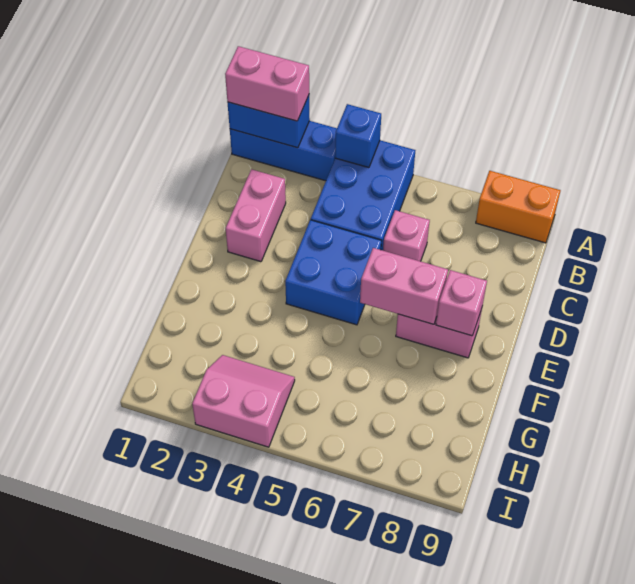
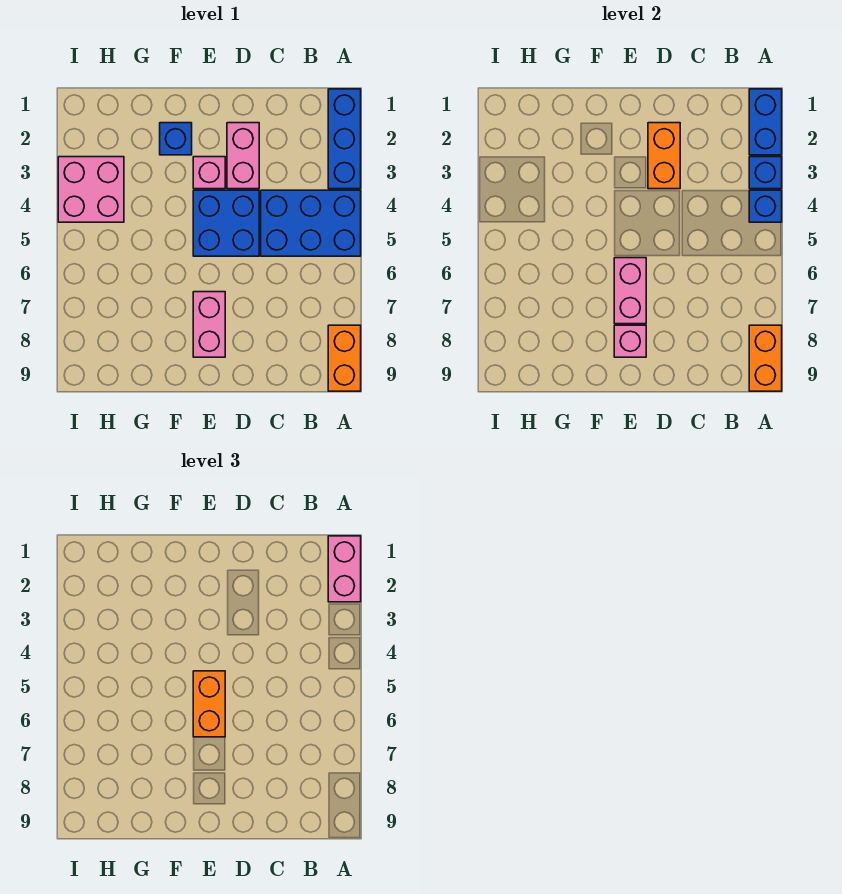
none -> blue 1x1 brick [749,157,782,189]
none -> orange 1x2 brick [749,325,782,391]
pink 1x2 brick [226,169,286,262] -> pink 1x2 brick turned to [227,123,259,189]
pink 1x1 brick [383,210,430,261] -> pink 1x1 brick moved to [193,157,225,189]
none -> orange 1x2 brick [648,123,680,189]
none -> orange 1x2 brick [193,671,225,737]
none -> blue 1x1 brick [160,123,192,155]
pink 2x2 slope [192,355,295,447] -> pink 2x2 brick [58,157,124,222]

